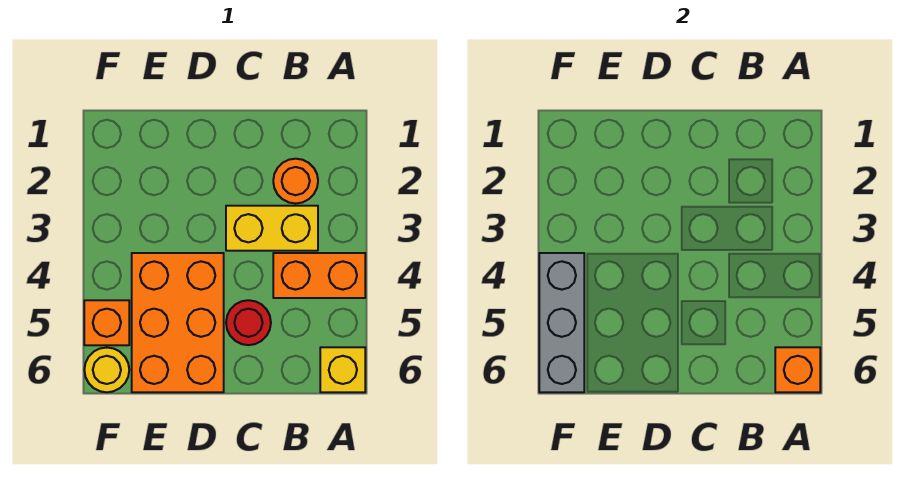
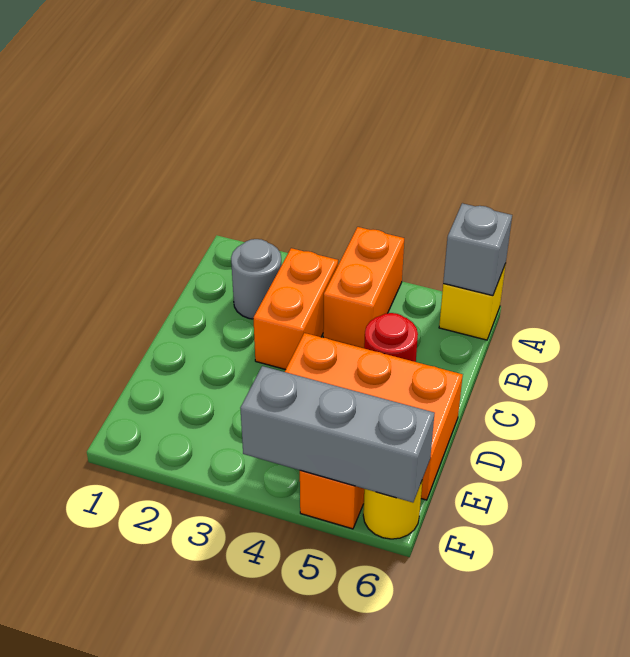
orange 1x1 brick [775,347,820,392] -> grey 1x1 brick [443,203,512,296]
orange 1x1 round brick [273,159,318,204] -> grey 1x1 round brick [231,239,282,319]
yellow 1x2 brick [226,206,318,251] -> orange 1x2 brick [253,248,338,370]

